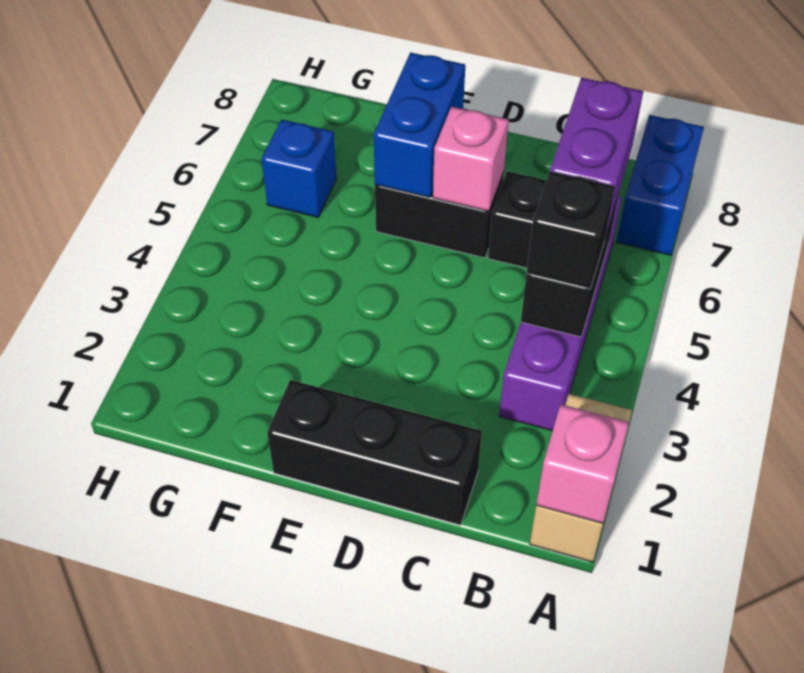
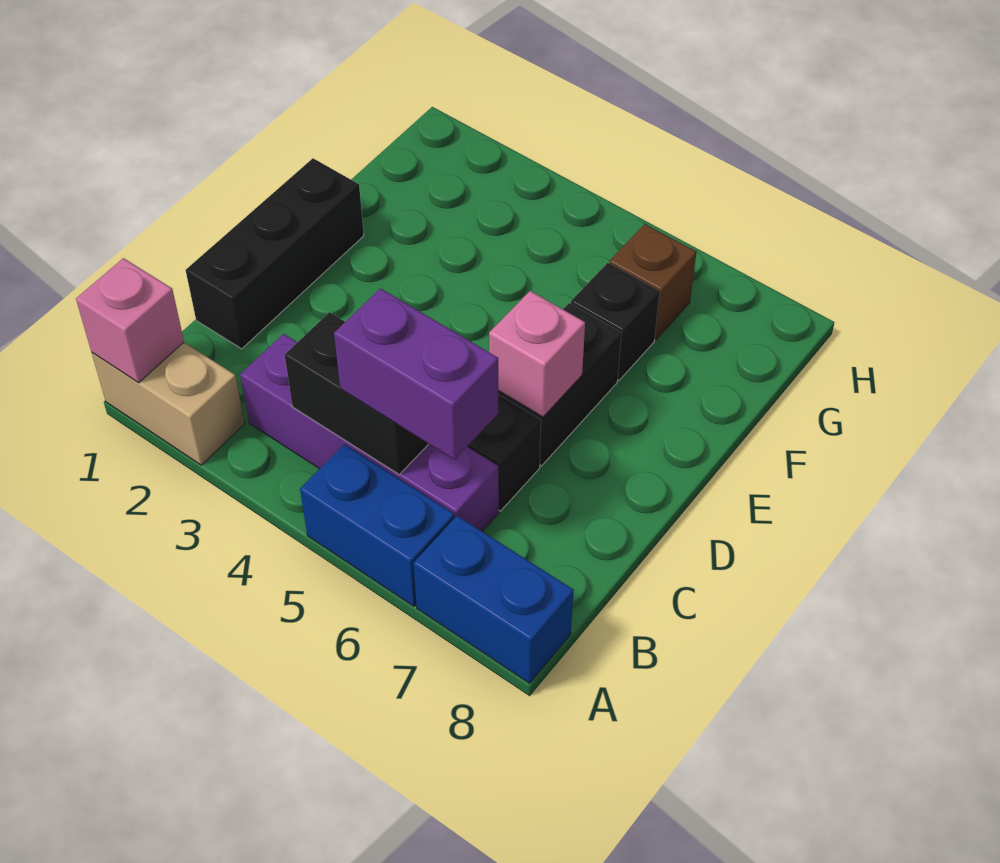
black 1x1 brick [527,172,615,289] -> black 1x1 brick moved to [571,263,660,380]
blue 1x2 brick [374,53,465,198] -> blue 1x2 brick moved to [300,444,454,606]
blue 1x1 brick [262,119,336,217] -> brown 1x1 brick [609,224,697,340]

